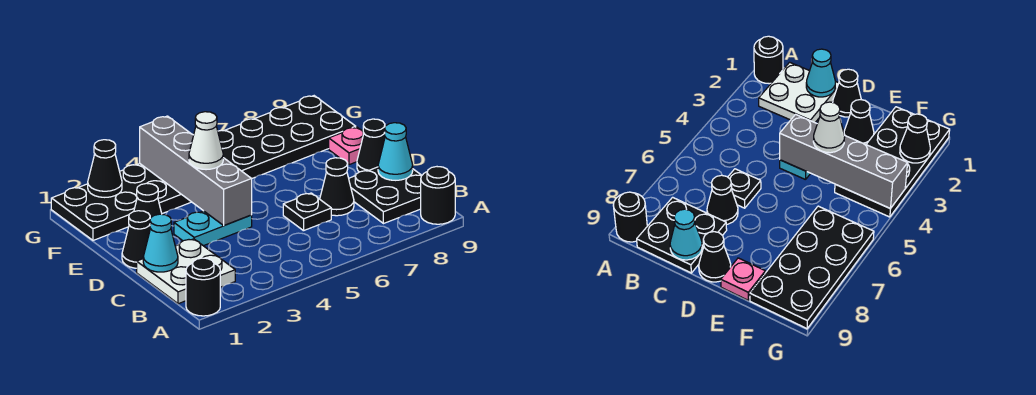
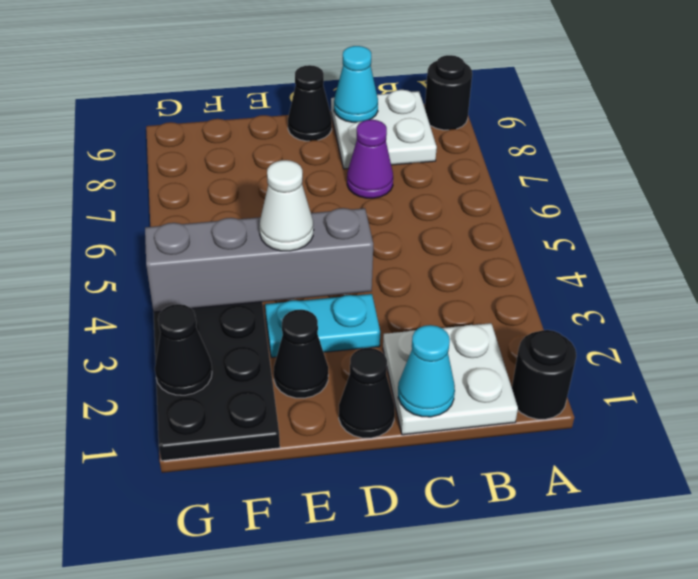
black 2x2 plate [349,167,422,224] -> white 2x2 plate [331,90,437,169]
black 1x1 plate [283,193,331,231] -> none
black 1x1 cone [320,158,354,216] -> purple 1x1 cone [347,120,393,198]
cyan 1x2 plate [174,211,252,246] -> cyan 1x2 plate turned to [265,294,380,357]
pink 1x1 plate [329,127,364,165] -> none
black 2x4 plate [218,96,356,179] -> none

